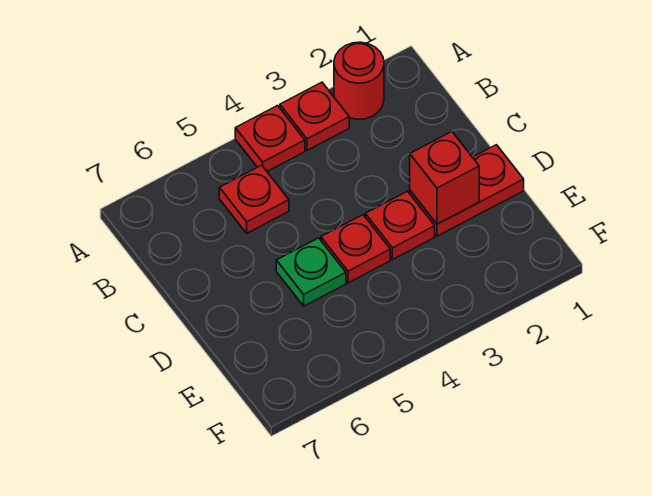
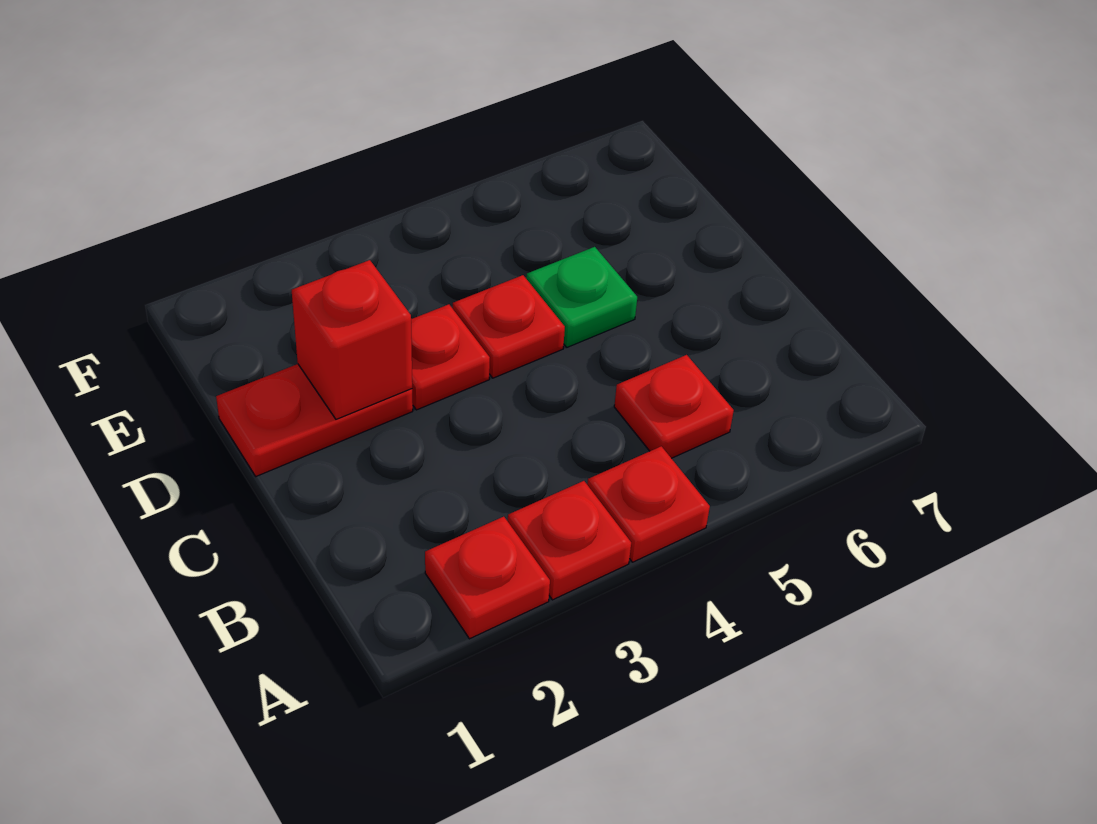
red 1x1 round brick [334,42,384,119] -> red 1x1 plate [425,517,550,639]

